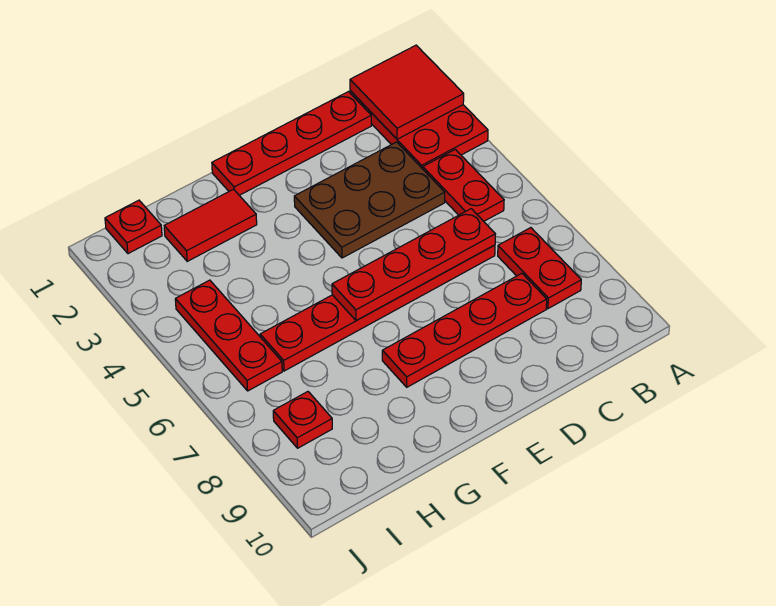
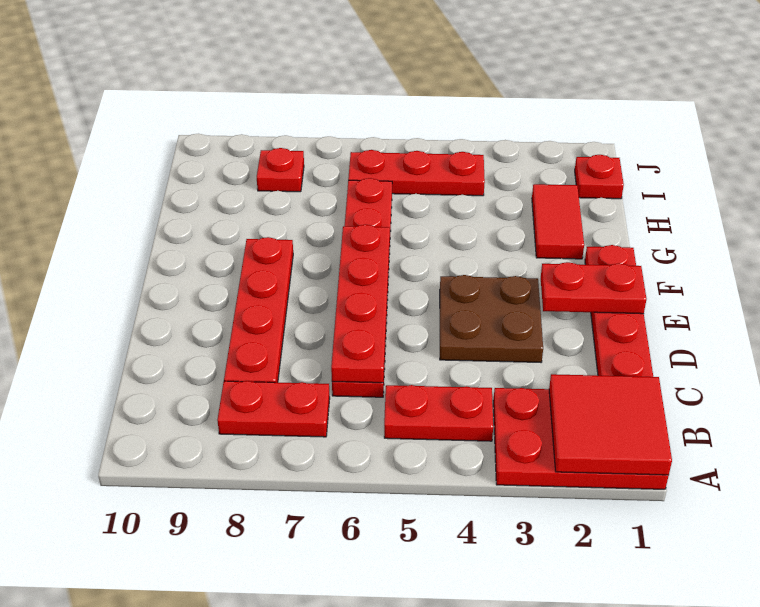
brown 2x3 plate [294,142,445,258] -> brown 2x2 plate [440,275,543,362]
none -> red 1x2 plate [541,262,646,314]

